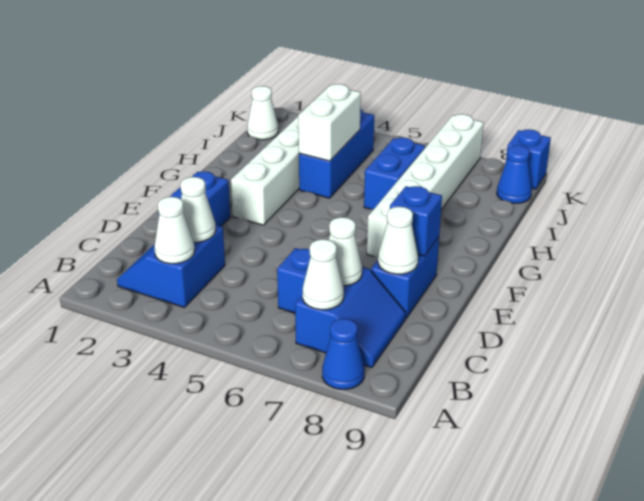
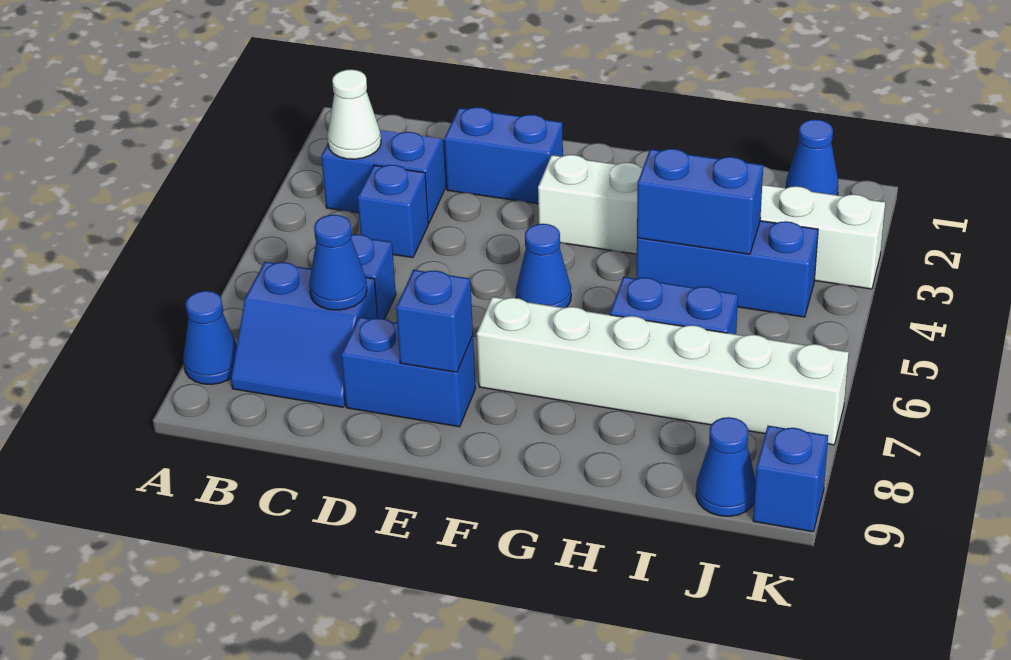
white 1x1 cone [303,239,344,310] -> none
white 1x1 cone [180,177,216,242] -> none
none -> blue 1x1 brick [358,165,428,258]
white 1x1 cone [329,217,362,286] -> blue 1x1 cone [309,215,367,310]
white 1x1 cone [378,207,418,274] -> none
none -> blue 1x1 cone [516,224,571,308]
white 1x2 brick [298,84,361,161] -> blue 1x2 brick [637,149,763,254]
white 1x1 cone [247,86,278,140] -> blue 1x1 cone [786,119,838,195]

